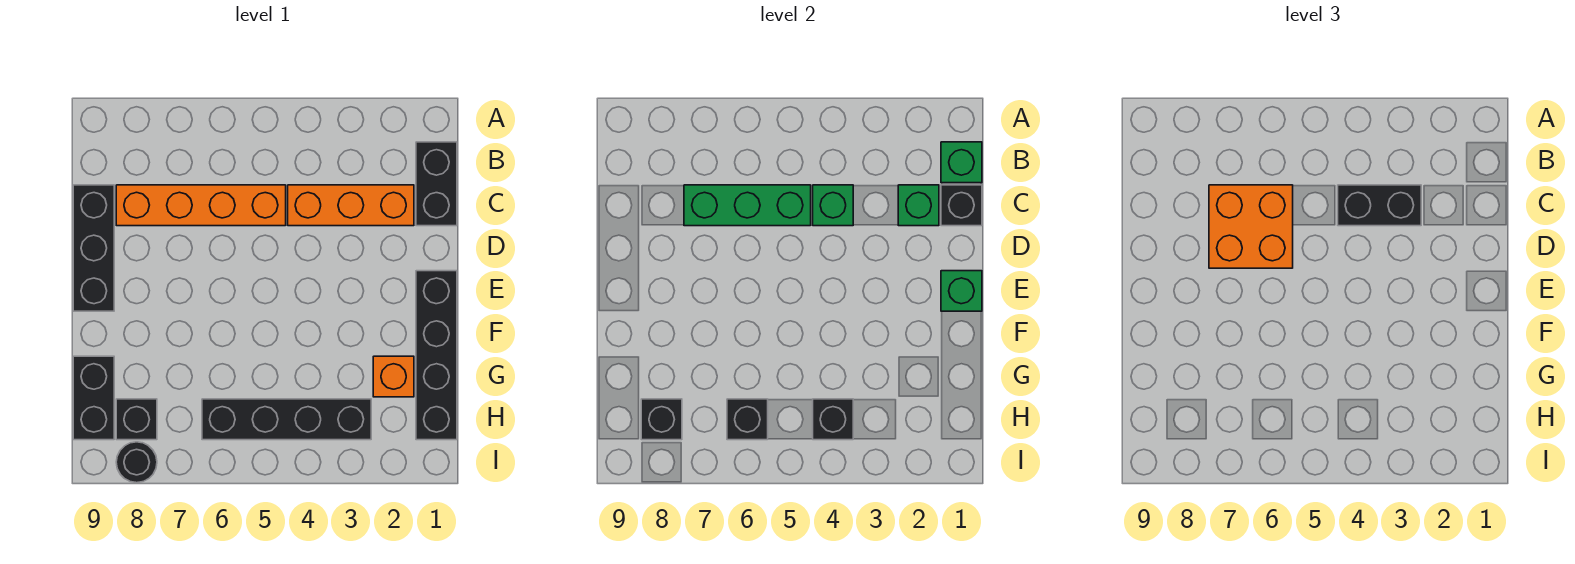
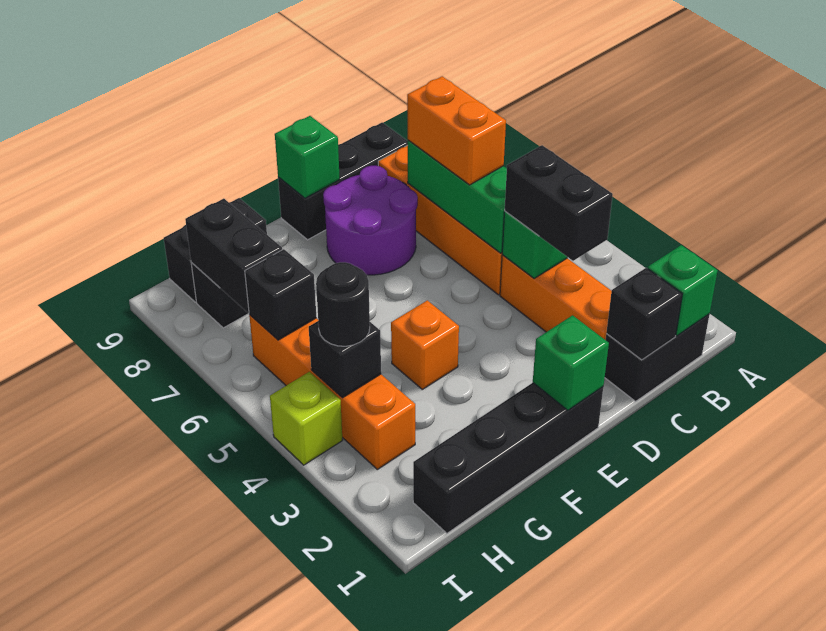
green 1x1 brick [898,185,939,226] -> green 1x1 brick moved to [275,116,340,198]
orange 2x2 brick [1209,185,1293,268] -> orange 1x2 brick [407,76,506,185]
none -> purple 2x2 round brick [323,166,418,275]
orange 1x1 brick [373,356,414,397] -> orange 1x1 brick moved to [391,300,459,389]
black 1x4 brick [202,399,371,440] -> orange 1x4 brick [249,314,415,469]
black 1x1 brick [641,399,682,440] -> black 1x2 brick [185,199,283,313]
none -> lime 1x1 brick [270,372,342,465]
black 1x1 round brick [116,442,157,483] -> black 1x1 round brick moved to [316,262,370,346]

